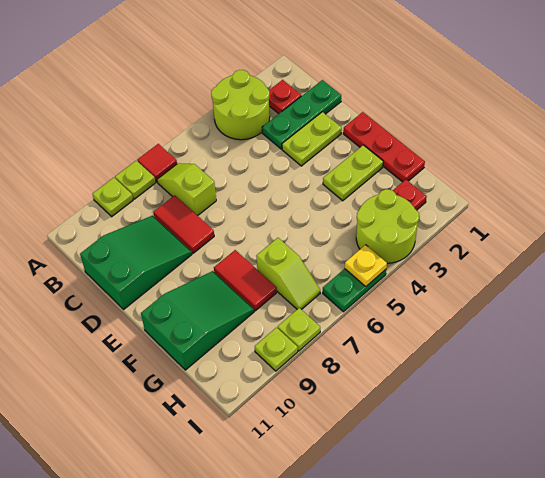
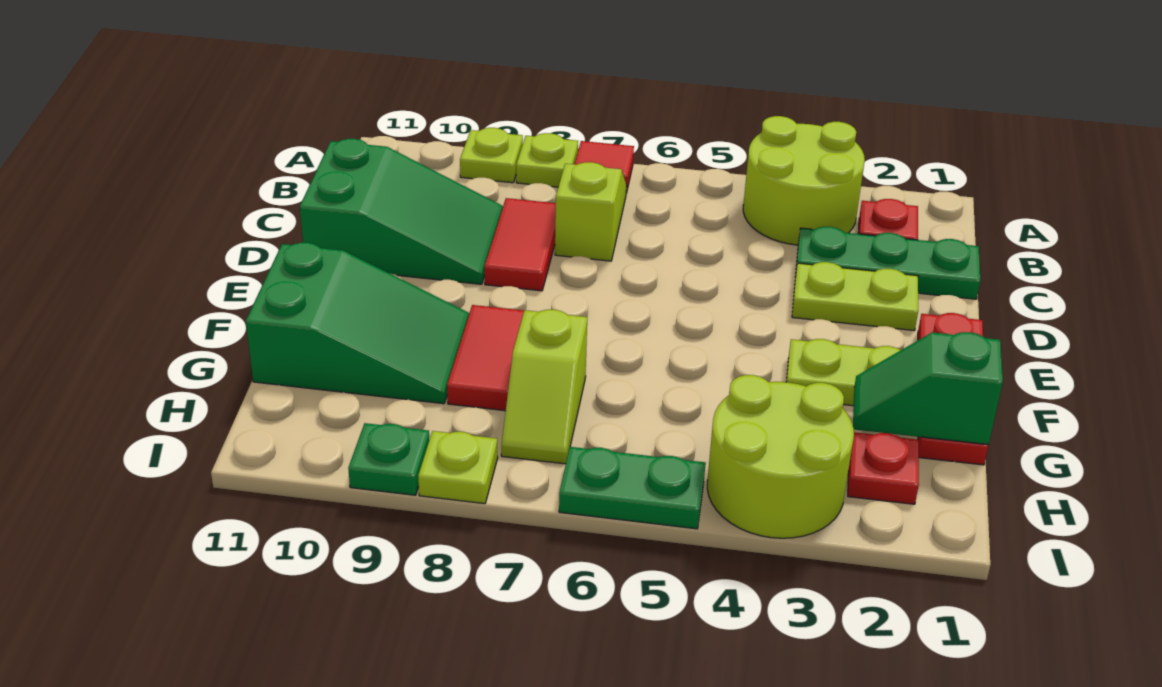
none -> green 1x2 slope [853,332,1003,445]
yellow 1x1 plate [345,245,387,287] -> none
lime 1x1 plate [255,328,298,371] -> green 1x1 plate [348,423,429,495]

